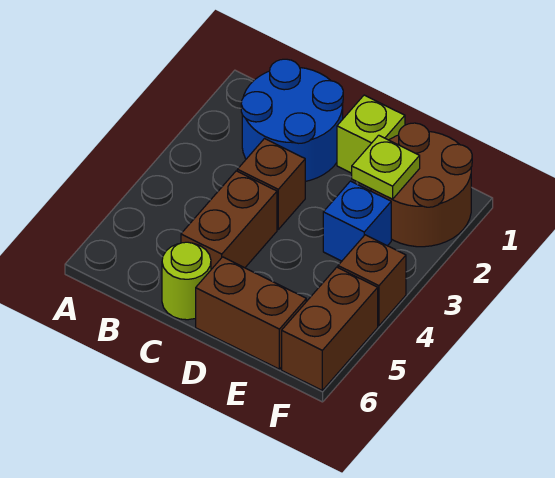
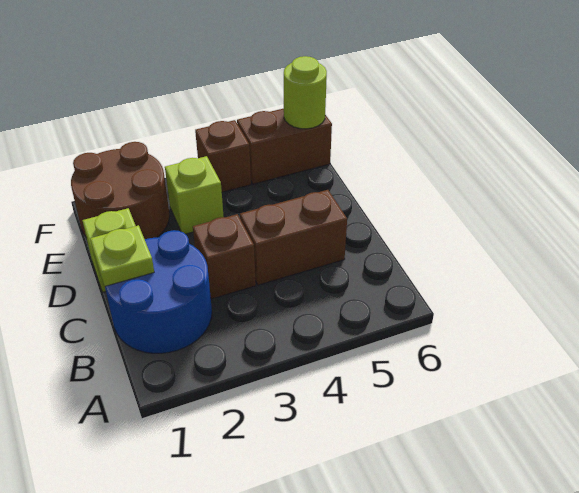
lime 1x1 round brick [162,242,211,320] -> lime 1x1 round brick moved to [284,56,327,129]
brown 1x2 brick [196,257,306,369] -> none
lime 1x1 plate [352,135,420,199] -> lime 1x1 plate moved to [90,225,154,286]
blue 1x1 brick [323,181,391,261] -> lime 1x1 brick [165,156,224,234]

